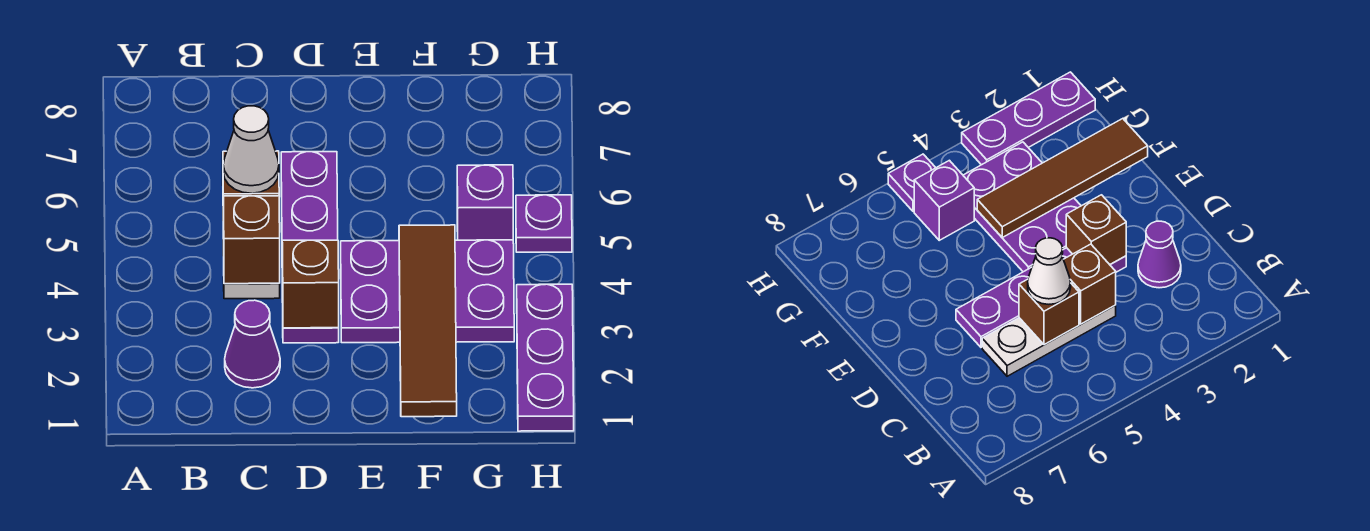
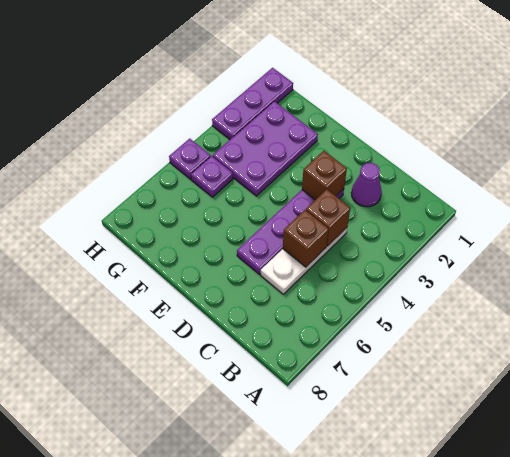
white 1x1 cone [223,106,279,193] -> none
purple 2x3 plate [341,240,514,343] -> purple 2x3 plate turned to [213,101,318,196]
brown 1x4 tile [399,225,457,417] -> none
purple 1x1 brick [457,165,513,240] -> purple 1x1 plate [191,156,233,197]

